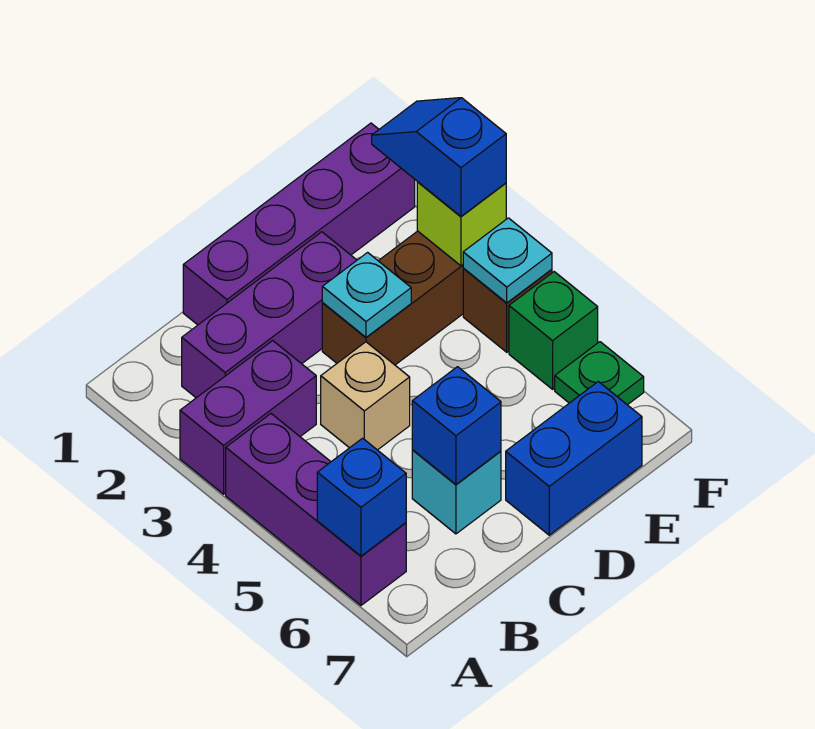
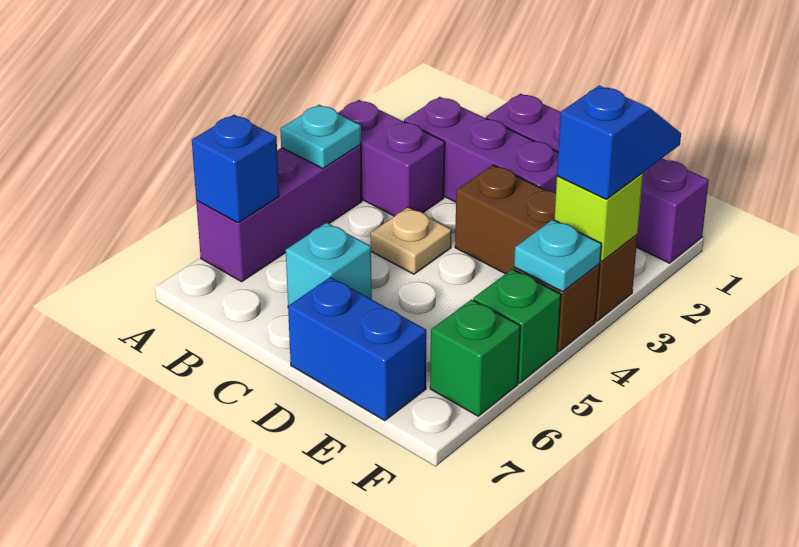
tan 1x1 brick [321,342,410,450] -> tan 1x1 plate [370,207,451,274]
blue 1x1 brick [412,367,501,484] -> none
cyan 1x1 plate [322,252,411,337] -> cyan 1x1 plate moved to [280,105,361,168]
green 1x1 plate [555,342,644,405] -> green 1x1 brick [430,300,520,416]

